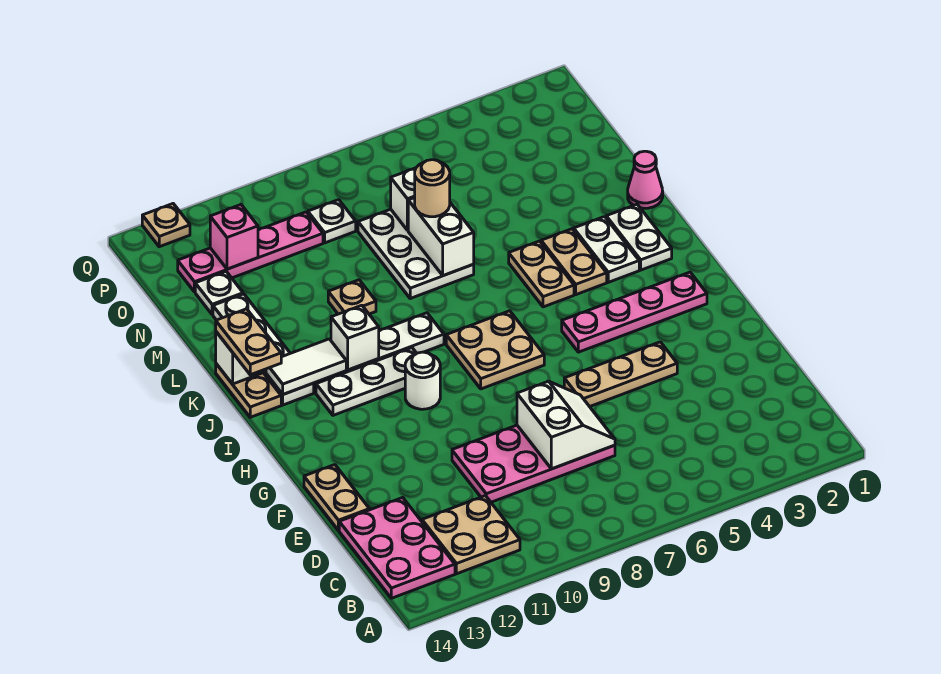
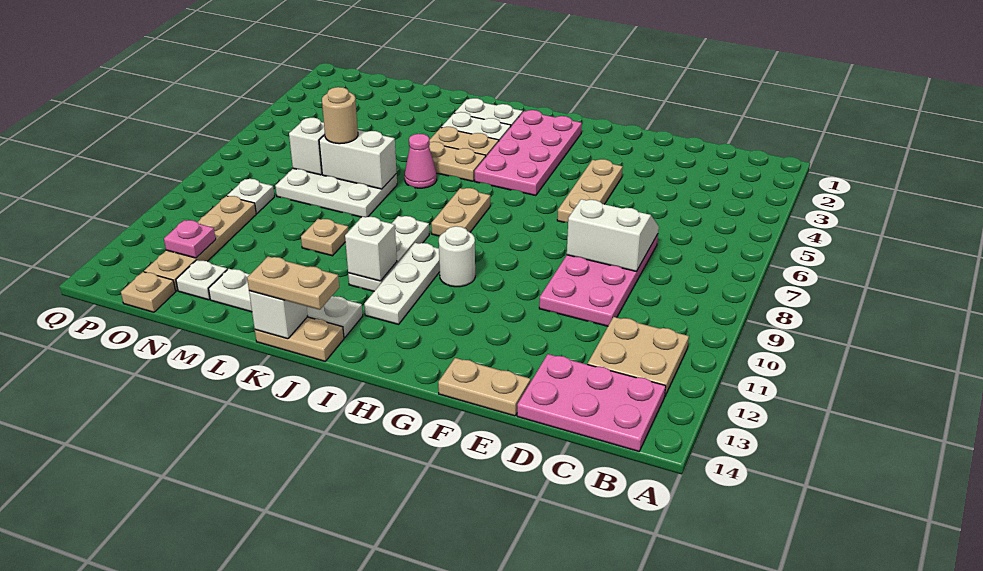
pink 1x4 plate [562,272,707,352] -> pink 2x4 plate [475,110,582,195]
tan 2x2 plate [446,311,544,389] -> tan 1x2 plate [431,188,490,236]
white 1x2 tile [266,339,346,394] -> none
pink 1x1 cone [628,151,663,208] -> pink 1x1 cone moved to [405,134,437,188]
pink 1x4 plate [178,212,323,292] -> tan 1x4 plate [144,196,256,291]
pink 1x1 brick [210,205,258,269] -> pink 1x1 plate [164,220,216,258]
tan 1x1 plate [142,204,190,247] -> tan 1x1 plate moved to [121,272,175,312]

